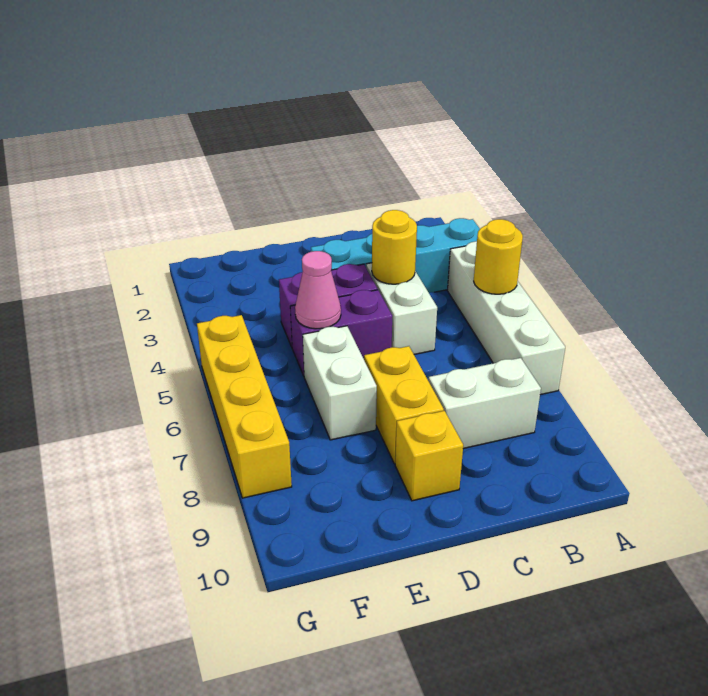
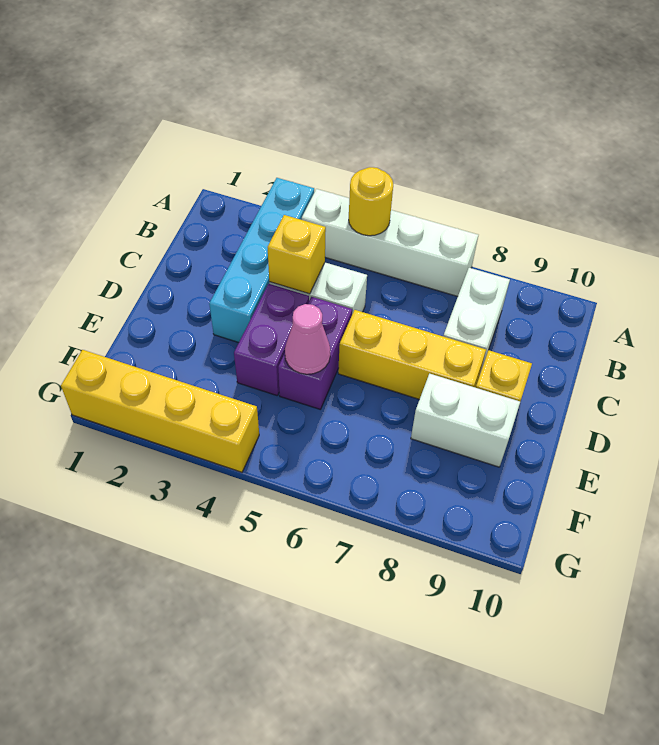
yellow 1x1 round brick [372,210,417,284] -> yellow 1x1 brick [268,215,326,294]
yellow 1x2 brick [364,346,444,464] -> yellow 1x3 brick [338,310,486,399]
white 1x2 brick [303,326,377,440] -> white 1x2 brick moved to [411,374,520,467]
yellow 1x4 brick [197,315,292,498] -> yellow 1x4 brick moved to [61,350,259,472]

